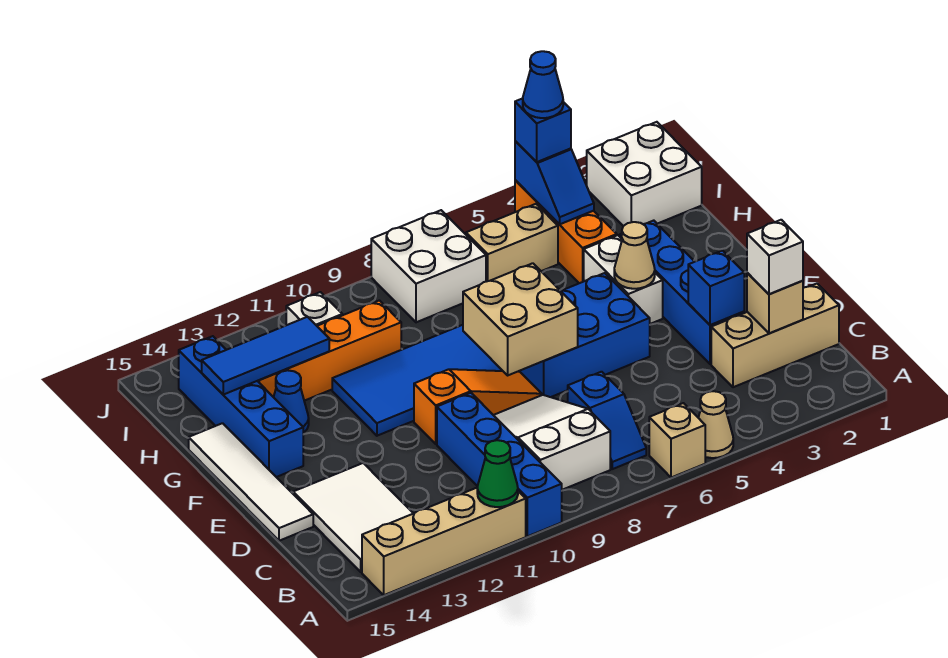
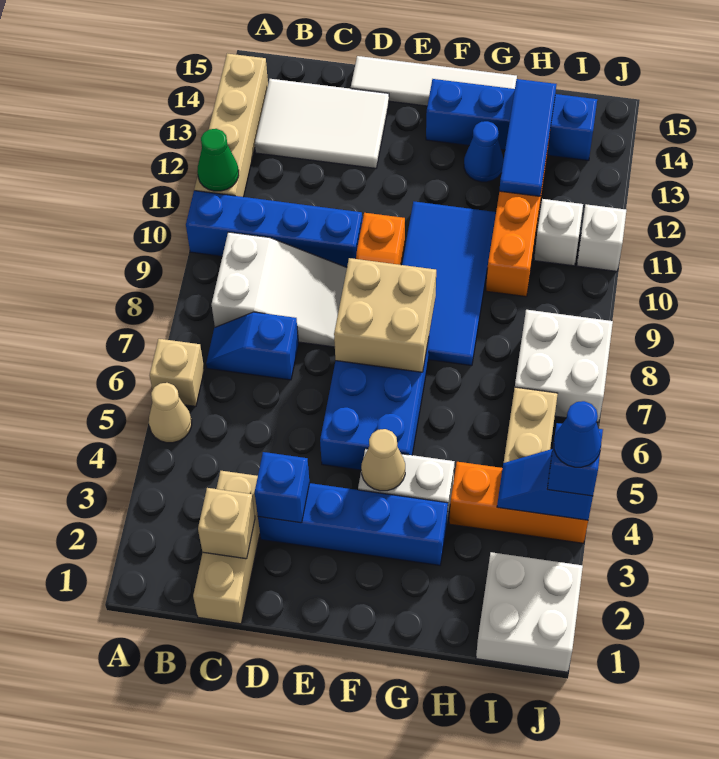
white 1x1 brick [747,220,803,294] -> white 1x1 brick moved to [577,204,626,271]

